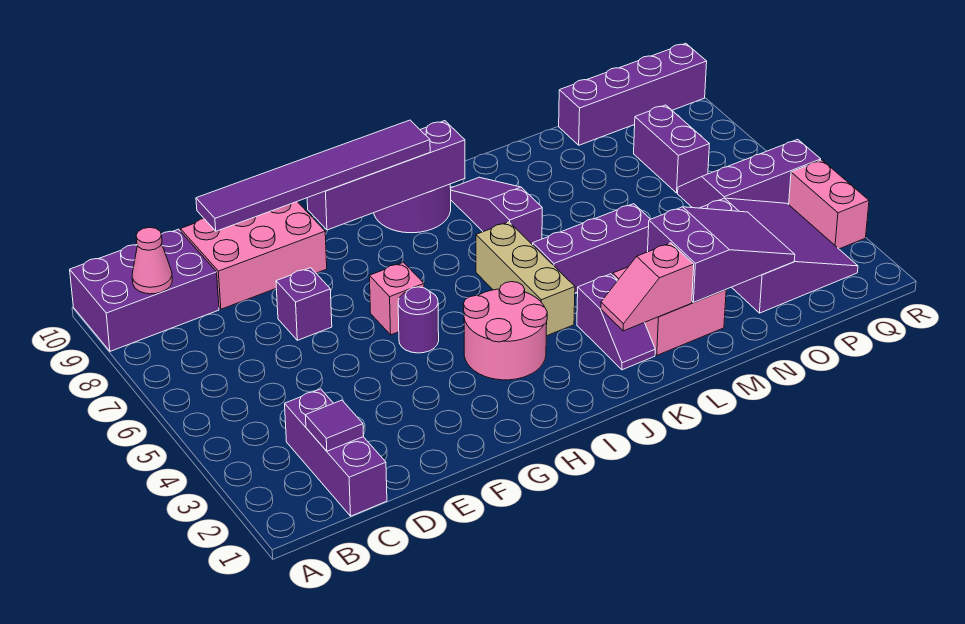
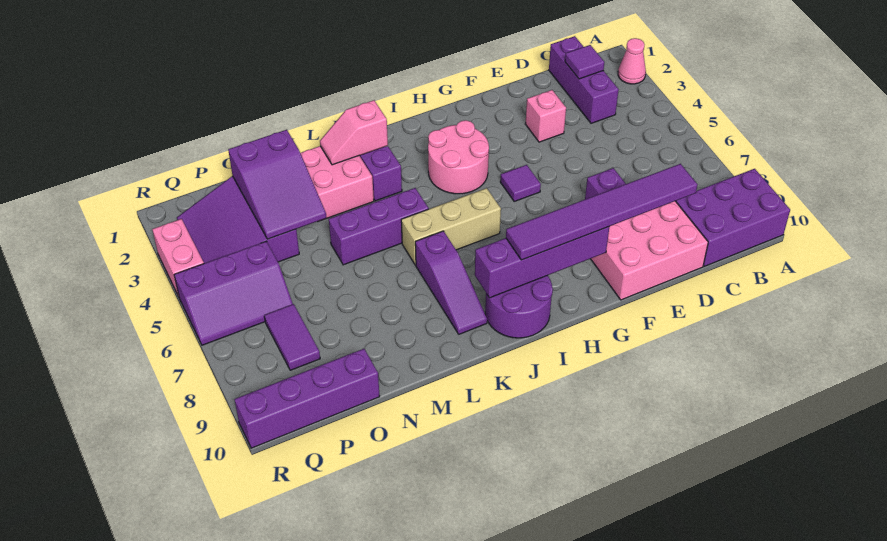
pink 1x1 cone [132,227,172,294] -> pink 1x1 cone moved to [618,38,646,84]
purple 1x1 round brick [398,287,439,353] -> purple 1x1 tile [500,165,541,201]
pink 1x1 brick [369,262,424,335] -> pink 1x1 brick moved to [525,90,566,142]
tan 1x3 brick [476,222,575,336] -> tan 1x3 brick turned to [401,188,501,265]
pink 1x2 slope [601,243,694,331] -> pink 1x2 slope turned to [320,100,388,165]
purple 2x3 slope [648,207,795,302] -> purple 2x3 slope turned to [228,130,326,239]
purple 1x2 brick [634,105,709,193] -> purple 1x2 tile [264,304,320,370]

